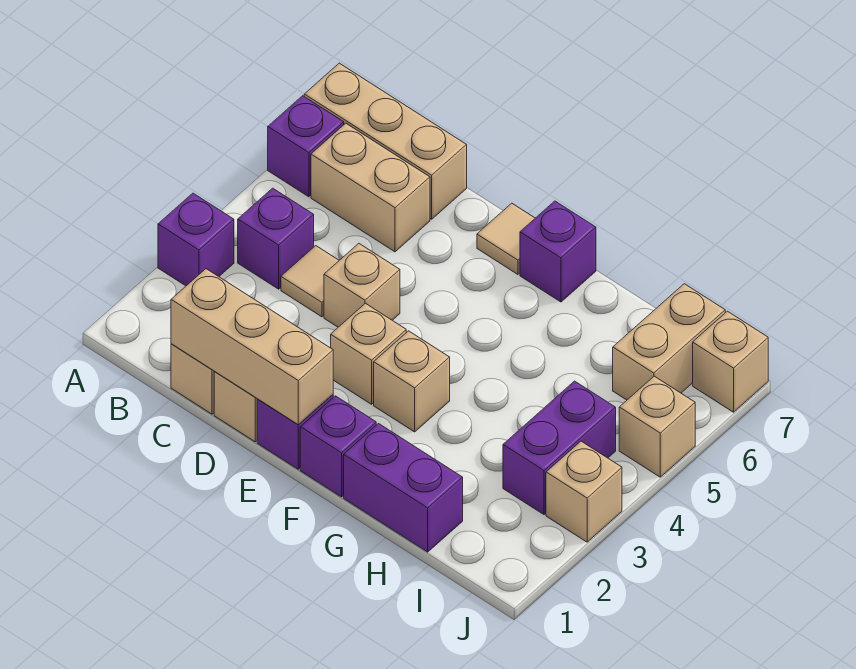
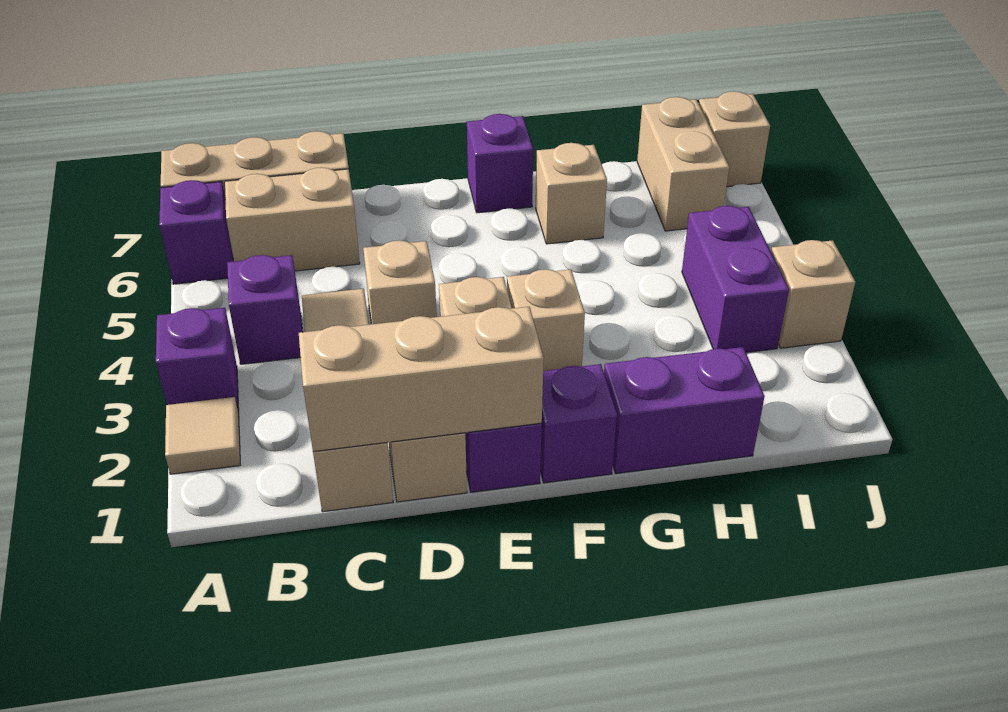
tan 1x1 tile [477,203,535,274] -> tan 1x1 tile moved to [165,397,240,474]
tan 1x1 brick [619,376,695,477] -> tan 1x1 brick moved to [536,143,607,244]

